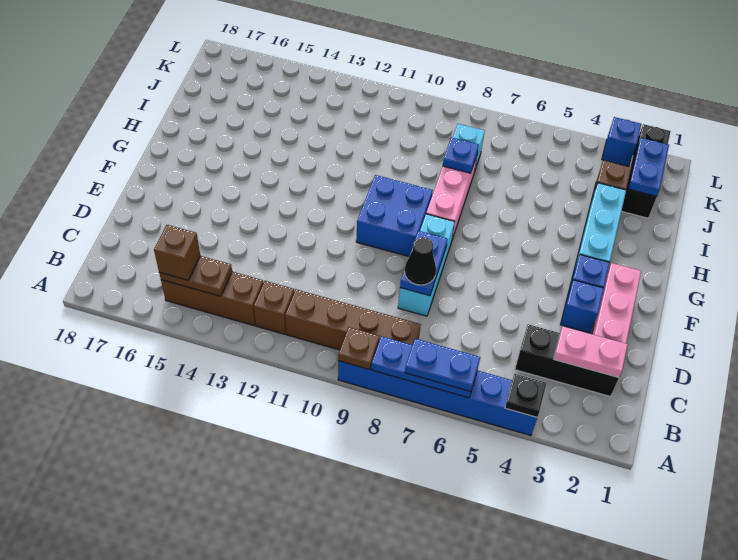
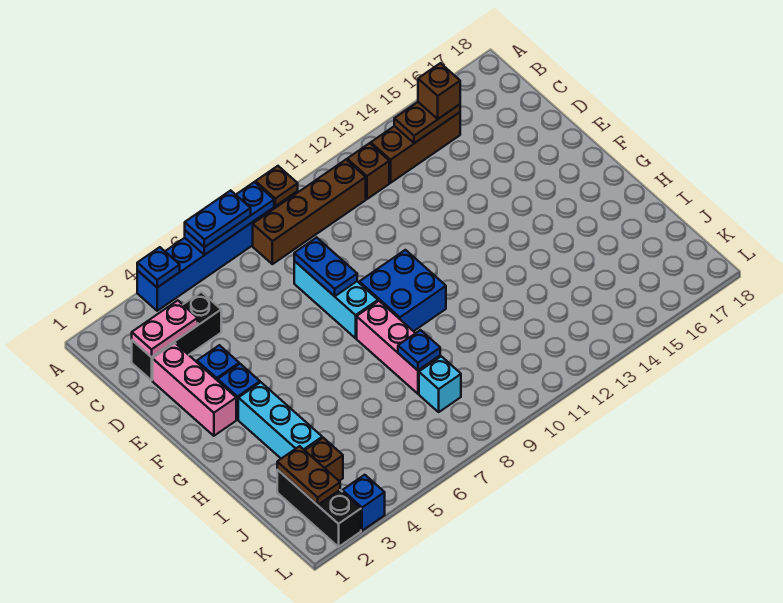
black 1x1 plate [505,374,547,417] -> blue 1x1 plate [137,247,180,287]
black 1x1 cone [405,237,436,285] -> none
blue 1x2 plate [628,138,669,196] -> brown 1x2 plate [277,446,340,505]

